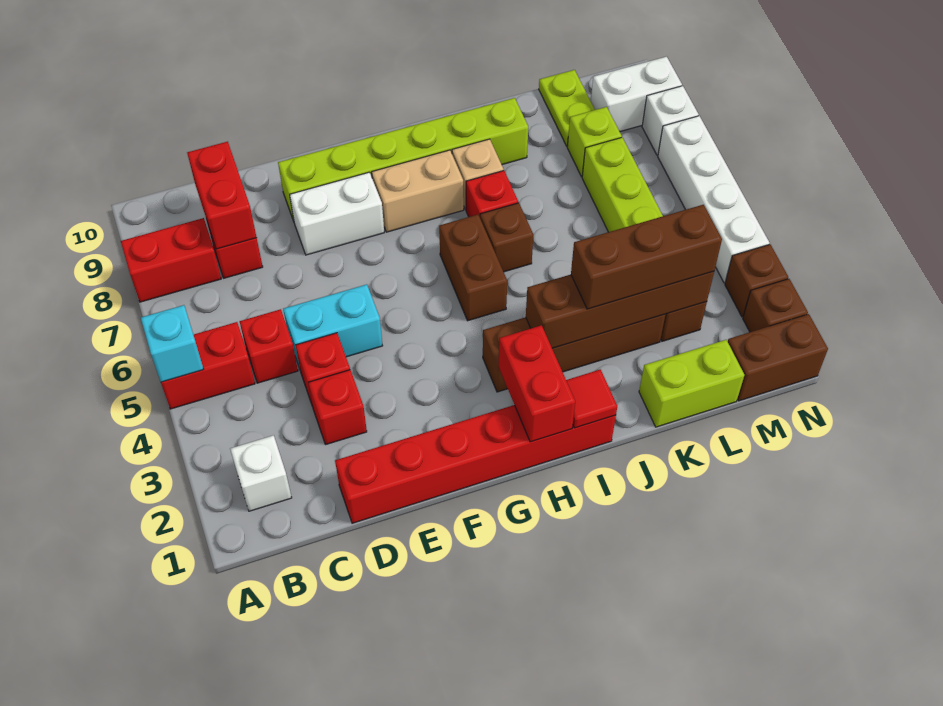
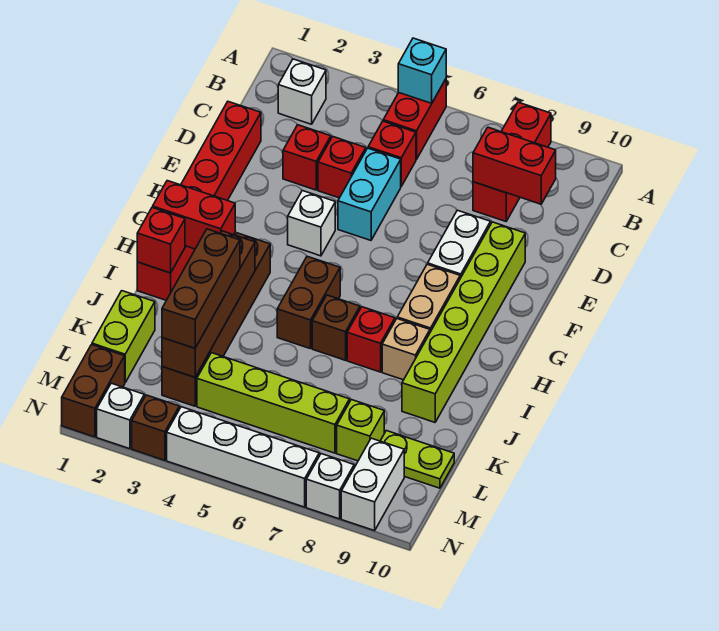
none -> white 1x1 brick [288,191,335,256]
brown 1x2 brick [439,215,507,321] -> brown 1x2 brick turned to [277,256,340,349]
red 1x1 tile [566,370,617,428] -> red 1x1 brick [137,207,185,273]
brown 1x1 brick [743,279,808,332] -> white 1x1 brick [97,383,144,449]

